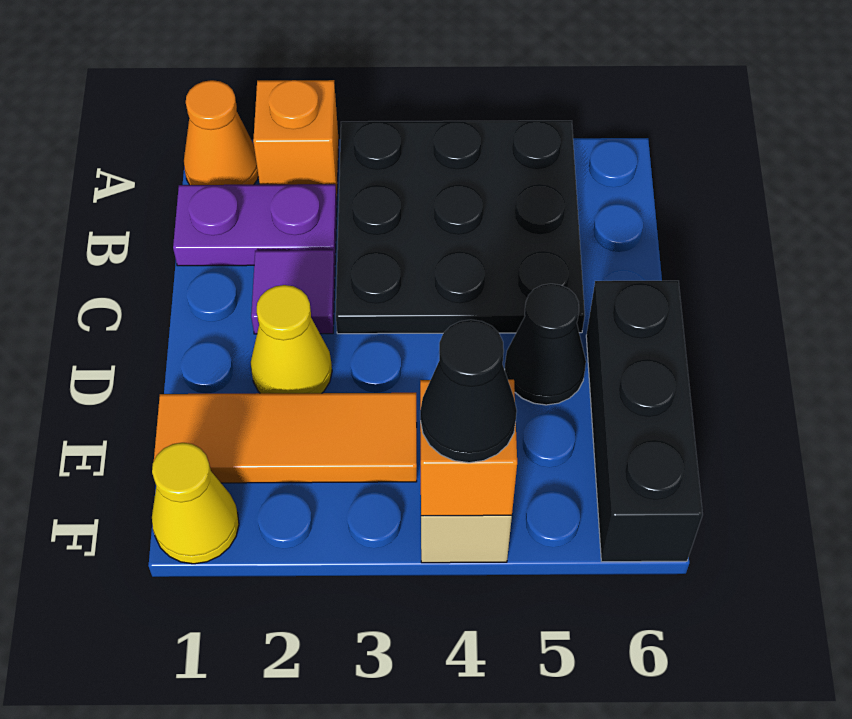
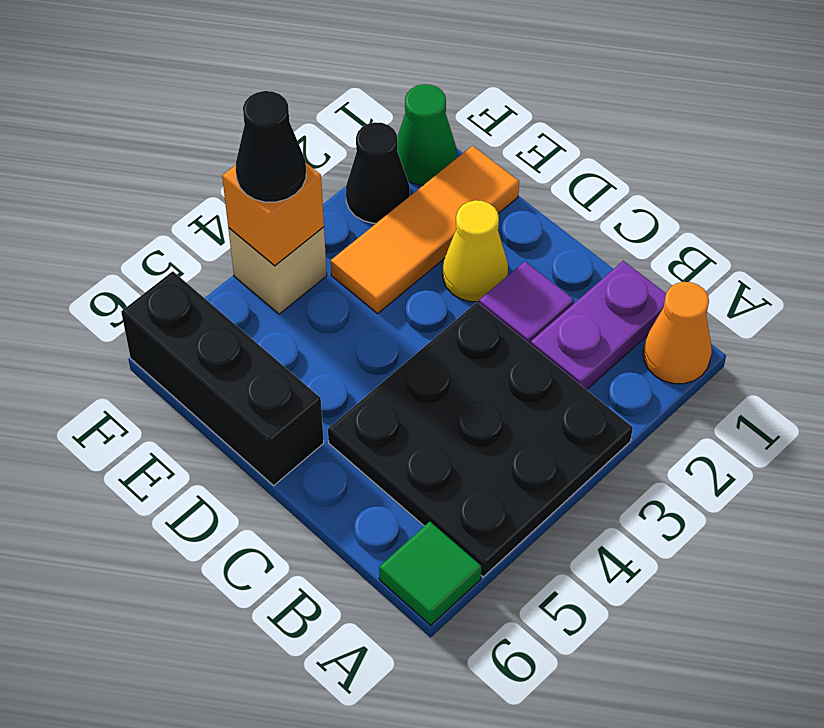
orange 1x1 brick [253,80,339,198] -> none
none -> green 1x1 tile [379,522,481,625]
black 1x1 cone [505,284,586,405] -> black 1x1 cone moved to [346,122,410,223]
yellow 1x1 cone [152,443,239,564] -> green 1x1 cone [397,84,457,185]

